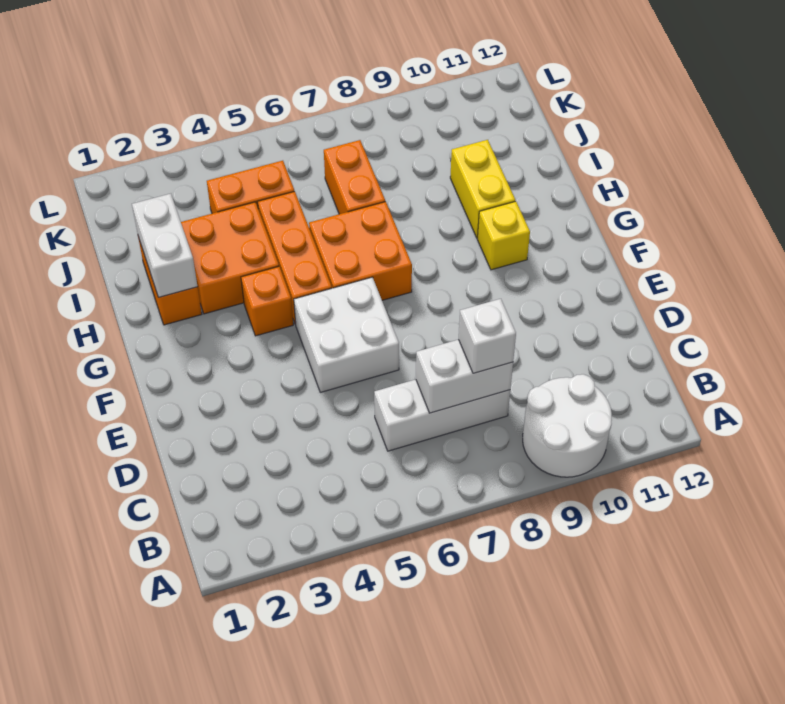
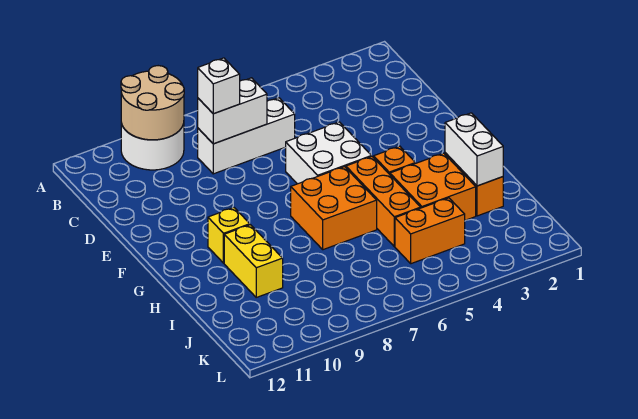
none -> tan 2x2 round brick [121,66,184,140]
orange 1x2 brick [324,140,385,214] -> none

